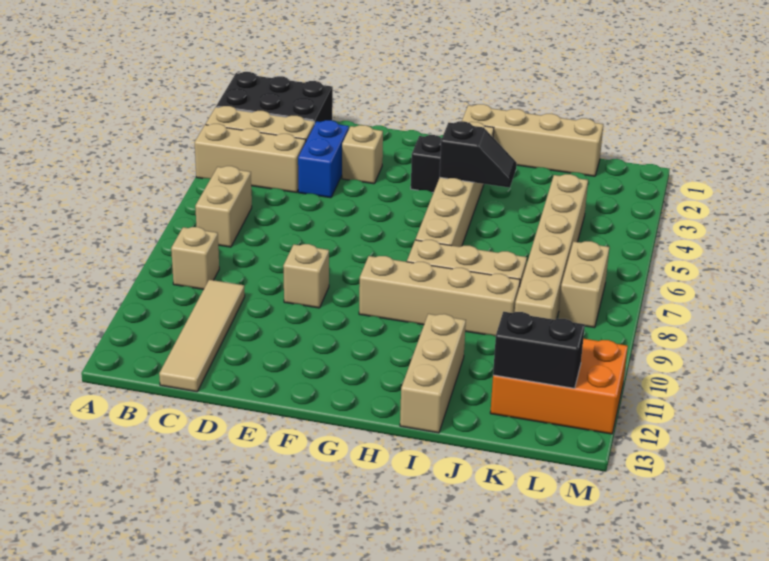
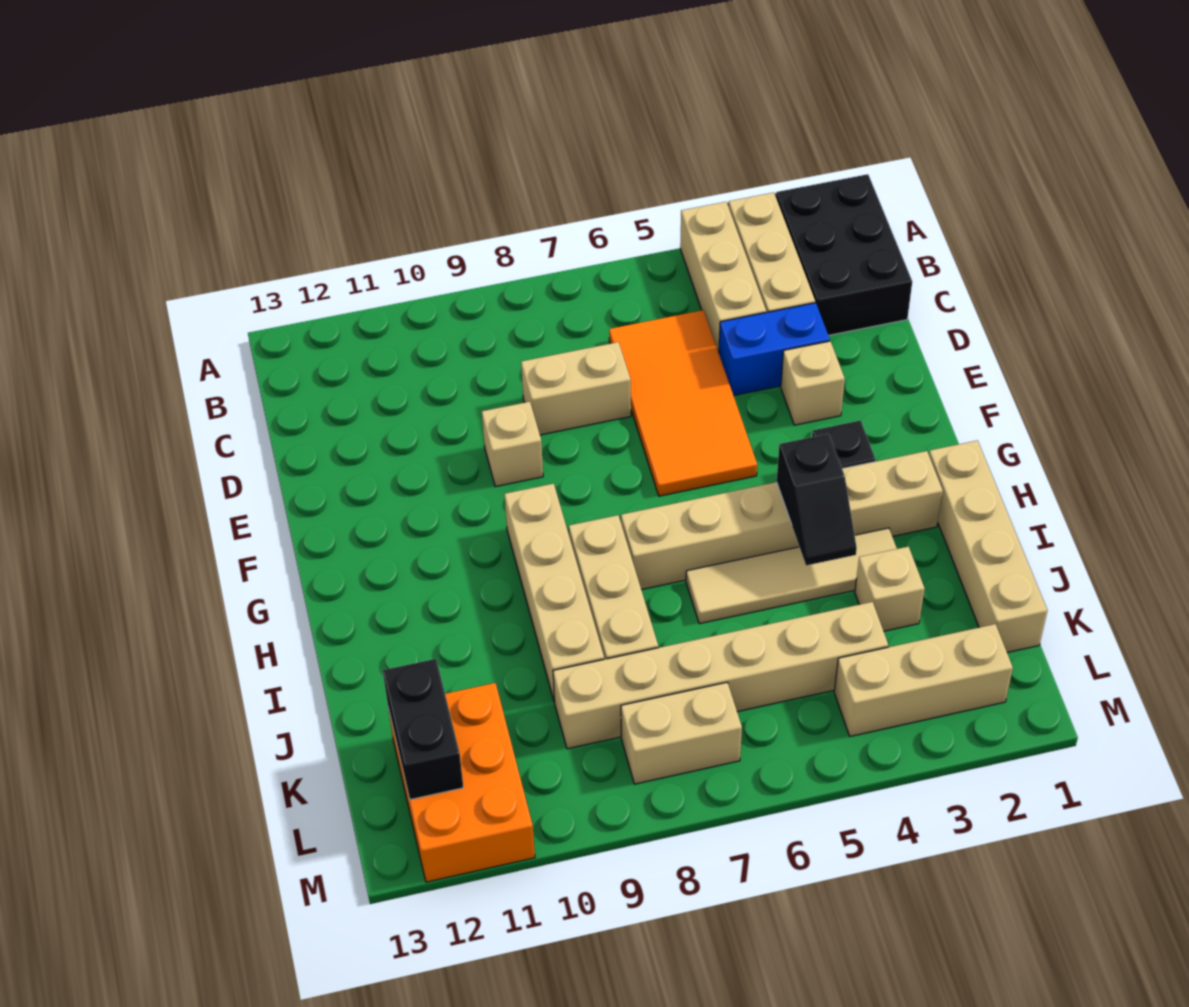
tan 1x2 brick [195,166,252,247] -> tan 1x2 brick moved to [521,342,631,435]
tan 1x1 brick [171,227,219,289] -> tan 1x1 brick moved to [855,547,925,631]
none -> orange 2x4 tile [609,310,757,496]
tan 1x4 tile [159,280,245,392] -> tan 1x4 tile moved to [686,528,897,624]
tan 1x3 brick [400,314,466,433] -> tan 1x3 brick moved to [834,624,1013,736]

